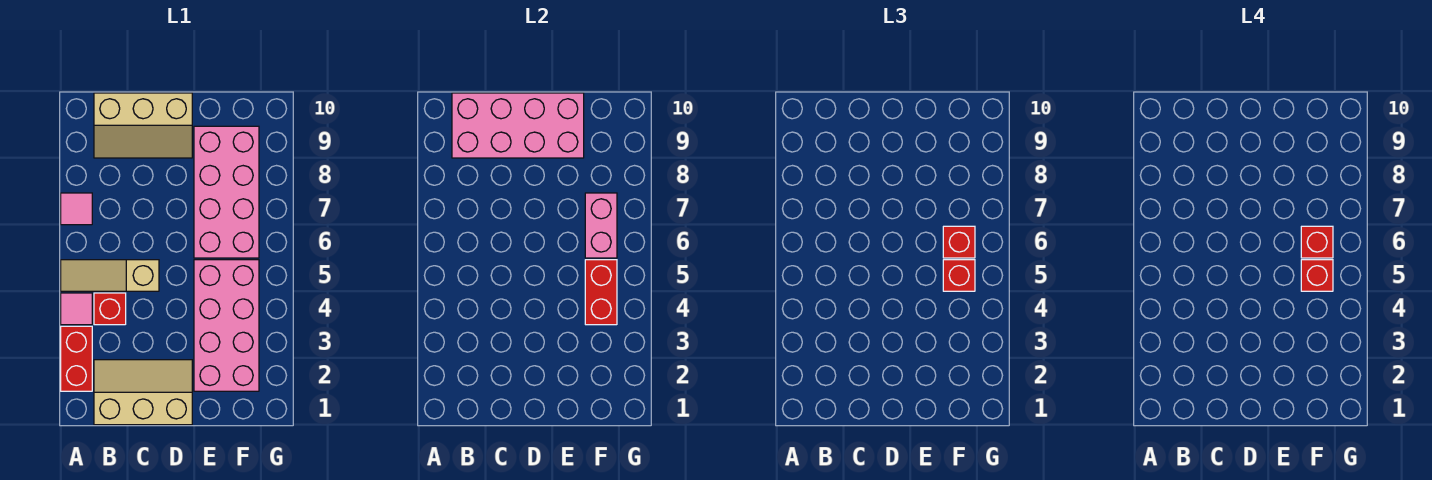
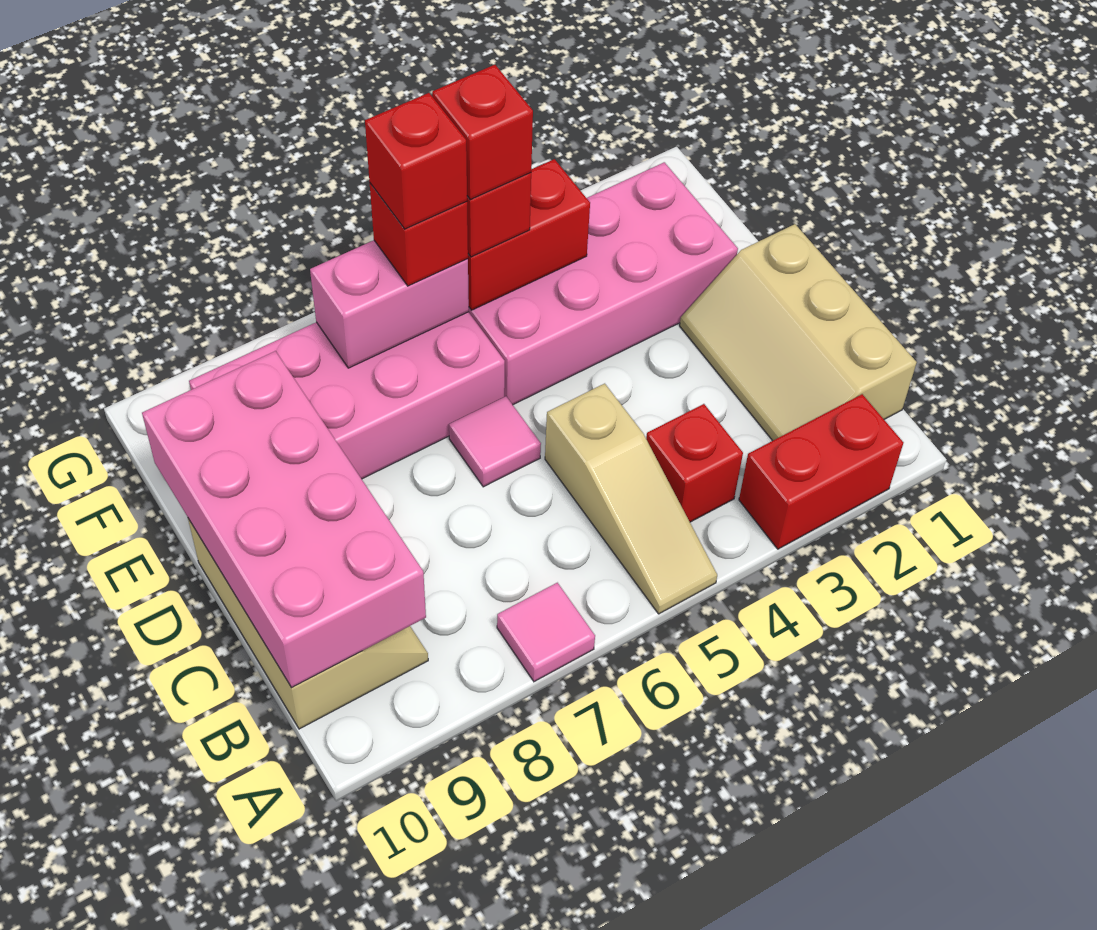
pink 1x1 tile [61,293,92,325] -> pink 1x1 tile moved to [449,396,541,487]

